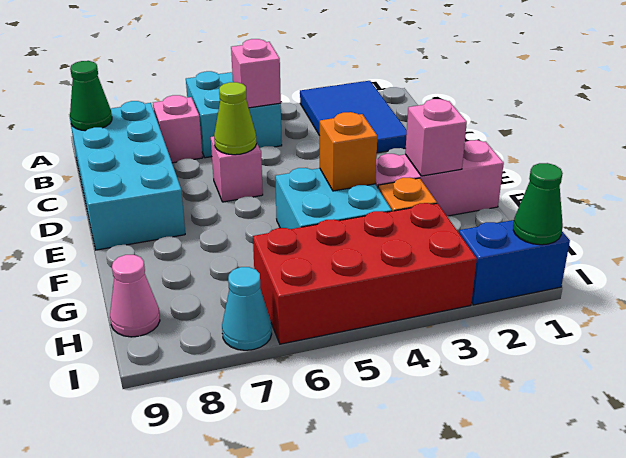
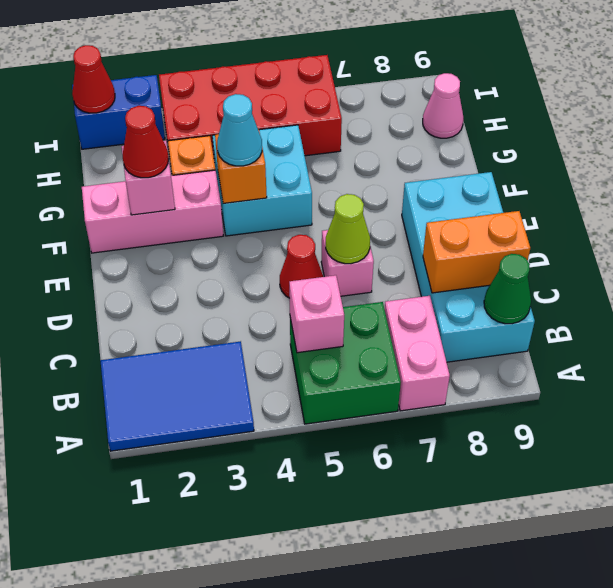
blue 2x3 tile [300,81,407,153] -> blue 2x3 tile turned to [100,341,254,451]
cyan 2x2 brick [186,71,282,158] -> green 2x2 brick [290,302,401,424]
pink 1x1 brick [153,95,203,163] -> pink 1x2 brick [385,296,450,411]
none -> orange 1x2 brick [423,211,530,293]
none -> red 1x1 cone [280,235,323,298]
none -> red 1x1 cone [123,106,168,178]
green 1x1 cone [513,163,563,245] -> red 1x1 cone [72,45,115,113]
cyan 1x1 cone [222,267,272,350] -> cyan 1x1 cone moved to [217,94,262,166]

